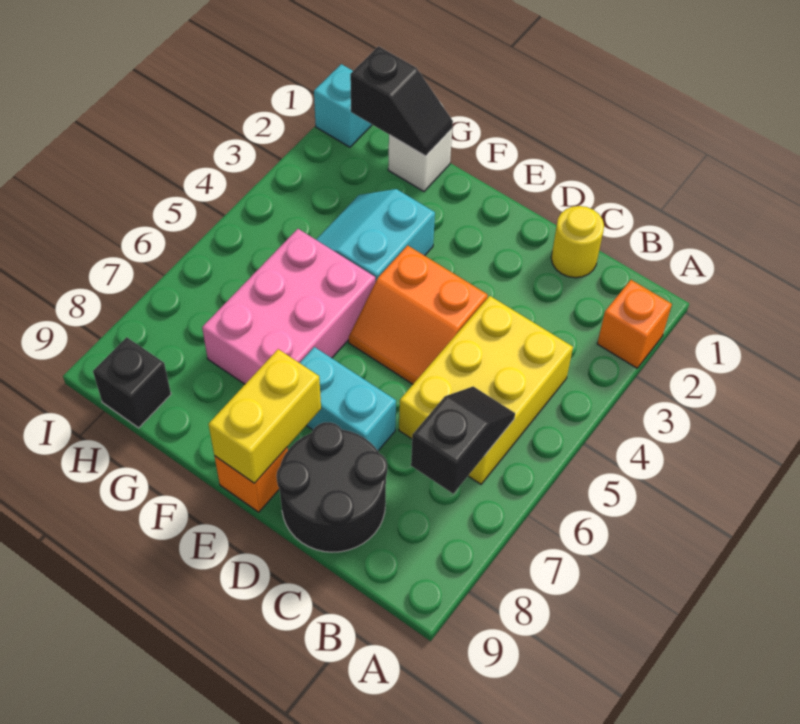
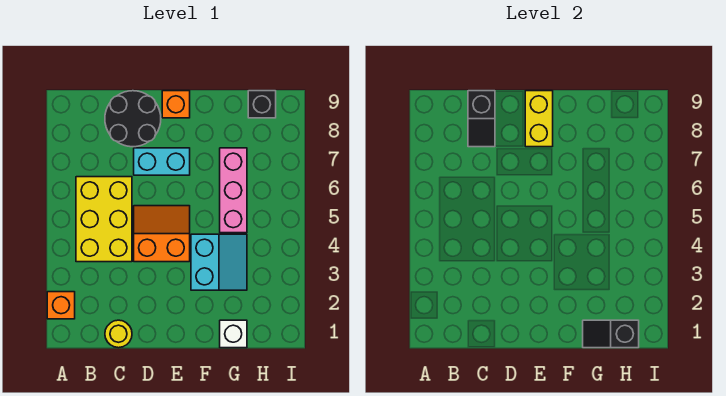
black 1x2 slope [411,386,515,494] -> black 1x2 slope moved to [468,91,495,147]
pink 2x3 brick [202,229,375,384] -> pink 1x3 brick [220,148,247,233]
cyan 1x1 brick [314,64,372,147] -> none

